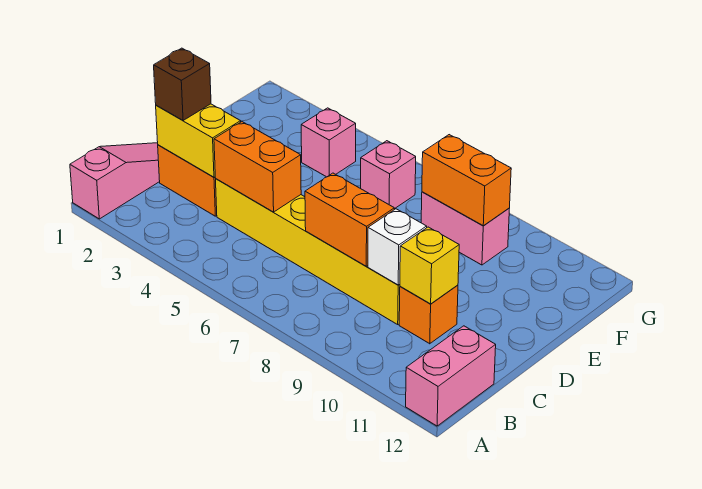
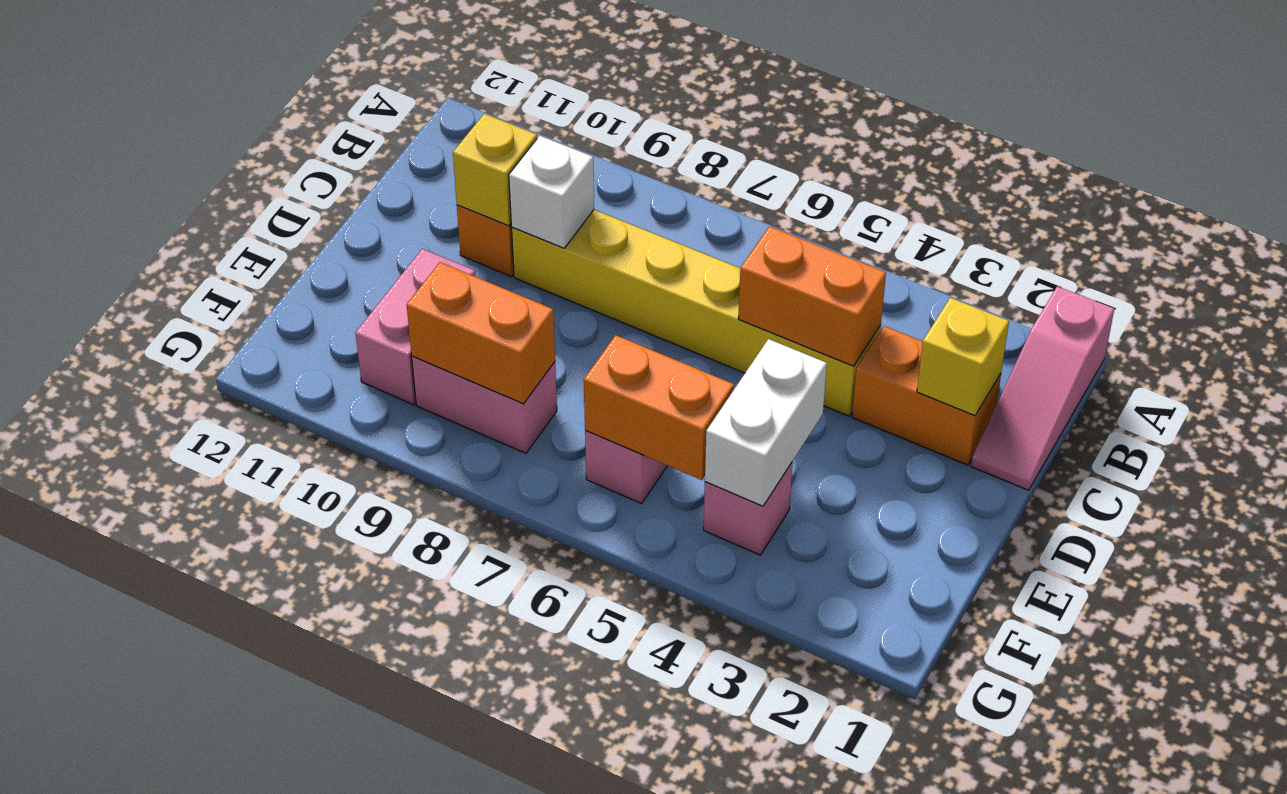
pink 1x2 brick [406,326,496,426] -> pink 1x2 brick moved to [356,249,475,405]
yellow 1x2 brick [156,104,241,177] -> yellow 1x1 brick [917,298,1009,416]
brown 1x1 brick [154,48,211,120] -> none
orange 1x2 brick [305,173,394,266] -> orange 1x2 brick moved to [584,335,734,480]
none -> white 1x2 brick [705,339,827,506]

